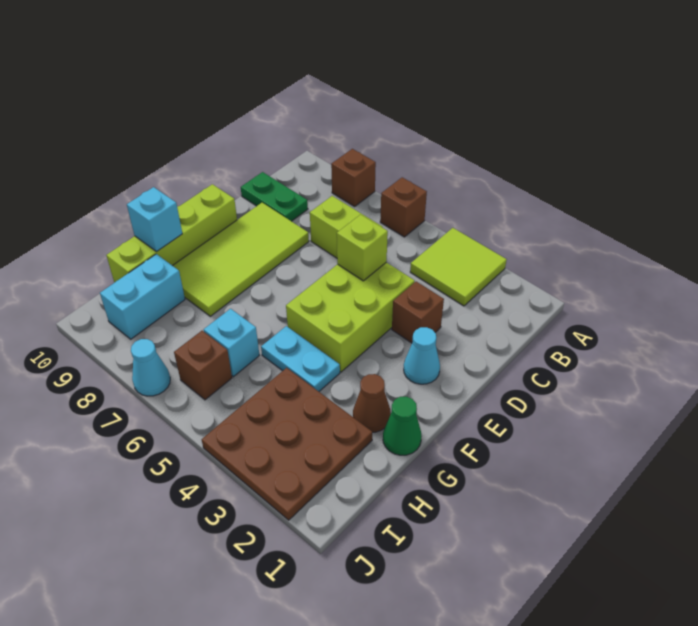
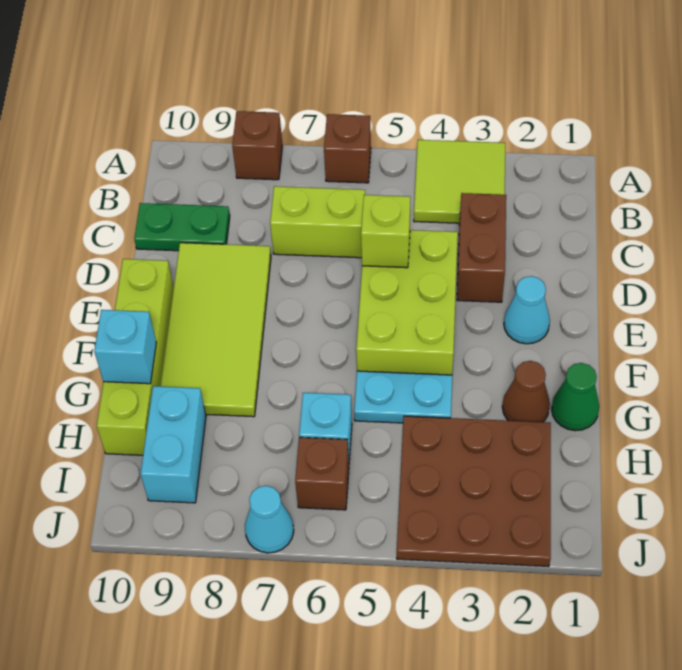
brown 1x1 brick [392,281,444,343] -> brown 1x2 brick [457,193,506,302]

